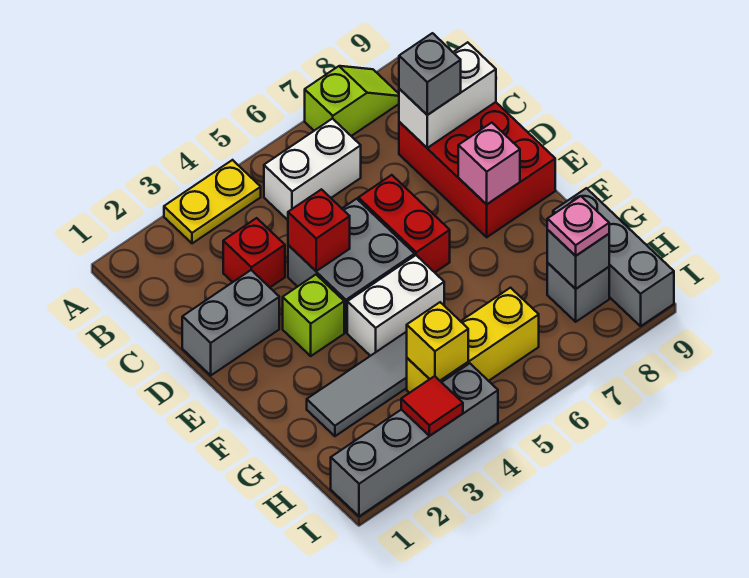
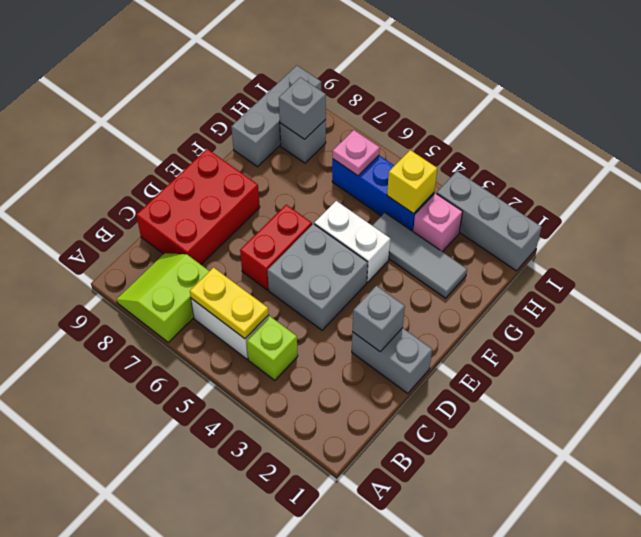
yellow 1x2 plate [164,160,261,243] -> yellow 1x2 plate moved to [190,268,269,339]
lime 1x2 slope [305,66,399,136] -> lime 2x2 slope [116,253,209,342]
red 1x1 brick [223,218,285,287] -> none
white 1x2 brick [399,42,496,148] -> none
grey 1x1 brick [399,33,461,115] -> grey 1x1 brick moved to [352,286,405,351]
red 1x1 brick [288,189,350,271] -> none
lime 1x1 brick [283,275,344,356] -> lime 1x1 brick moved to [246,316,298,380]
pink 1x1 brick [458,123,520,204] -> pink 1x1 brick moved to [413,193,463,252]
yellow 1x3 brick [407,288,539,393] -> blue 1x3 brick [332,156,434,231]
pink 1x1 plate [547,196,609,256] -> pink 1x1 plate moved to [333,130,380,176]
grey 1x4 brick [331,363,498,516] -> grey 1x3 brick [437,171,542,271]
red 1x1 tile [401,376,463,436] -> none

